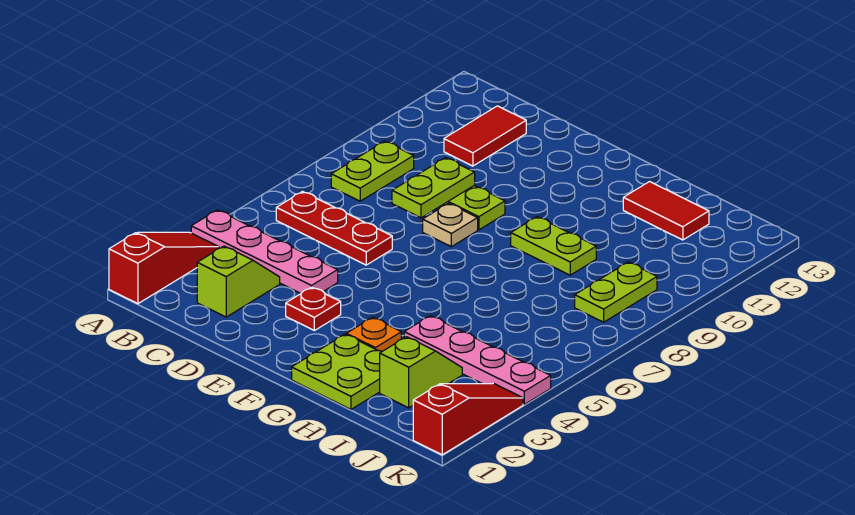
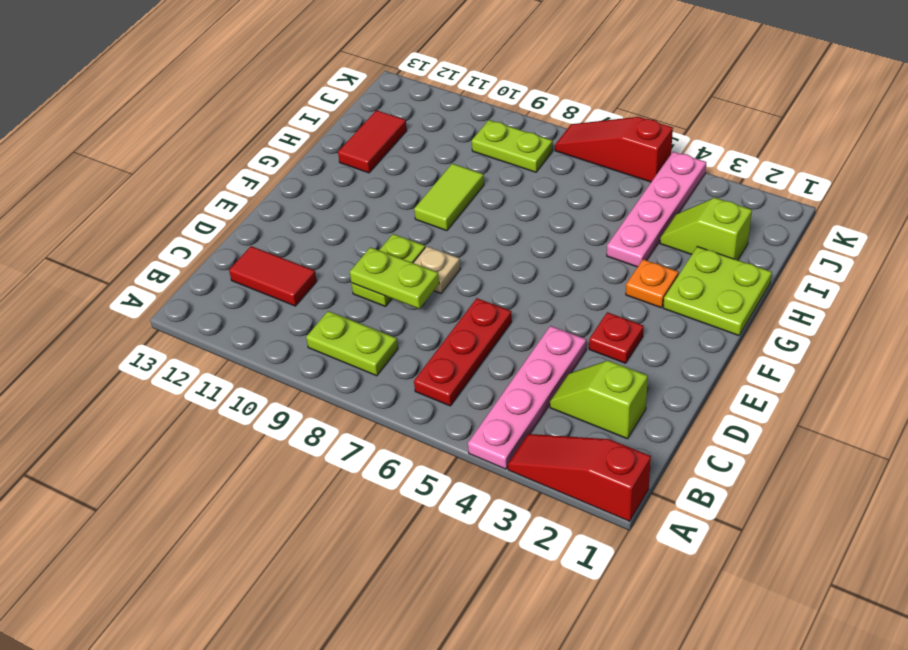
lime 1x2 plate [511,217,596,275] -> lime 1x2 tile [414,164,484,231]
red 1x3 slope [413,384,523,455] -> red 1x3 slope moved to [555,117,673,182]

